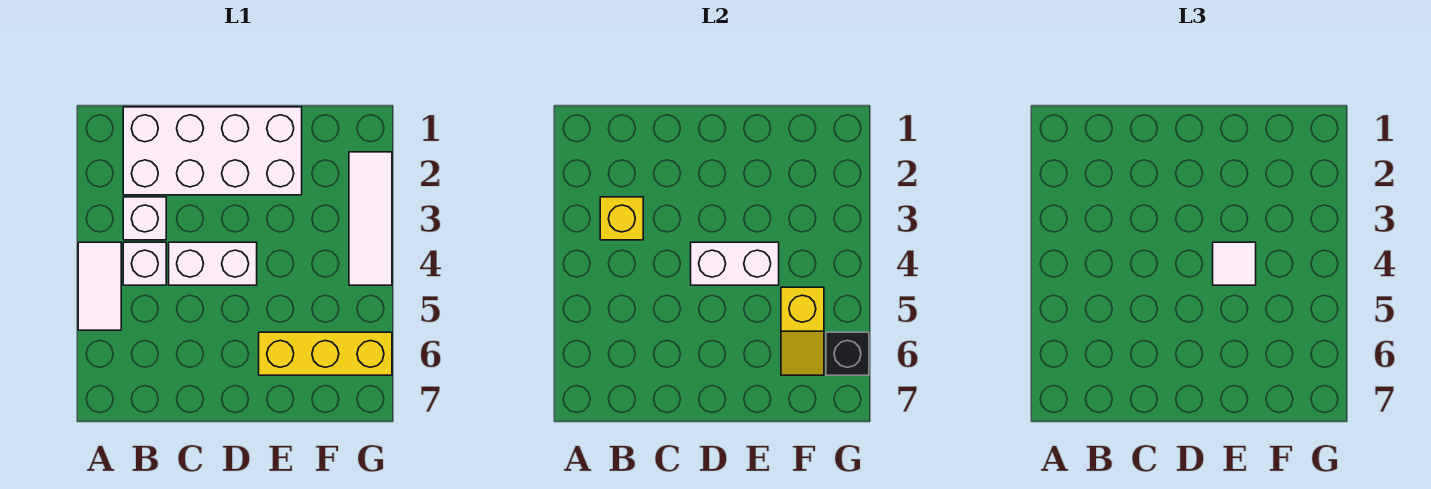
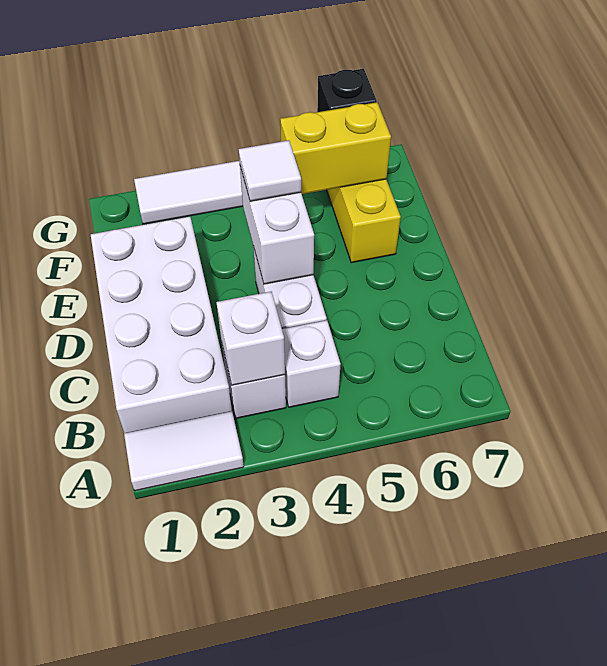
white 1x2 tile [78,242,121,330] -> white 1x2 tile moved to [124,411,244,491]
yellow 1x1 brick [600,197,643,240] -> white 1x1 brick [216,292,285,385]
yellow 1x2 slope [781,287,824,375] -> yellow 1x2 brick [280,102,391,194]

